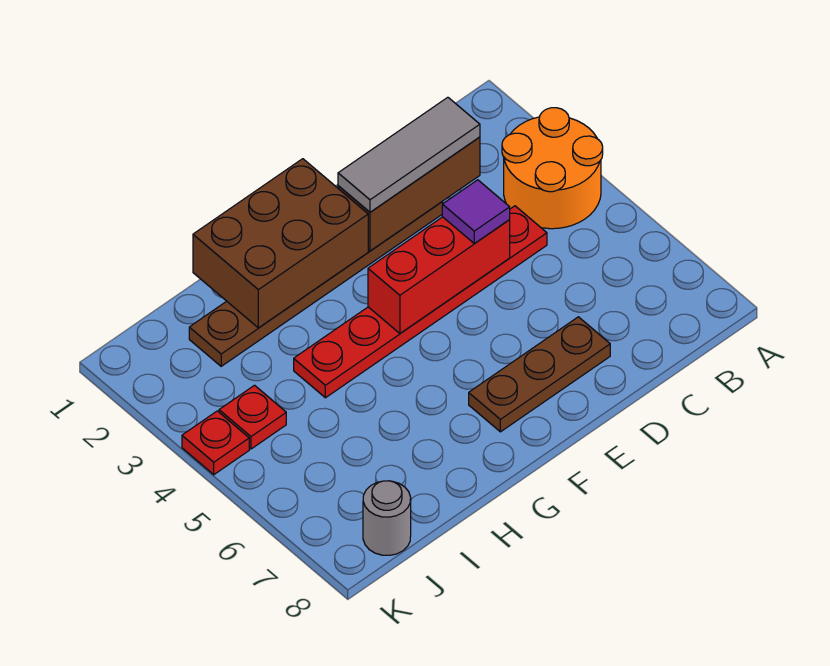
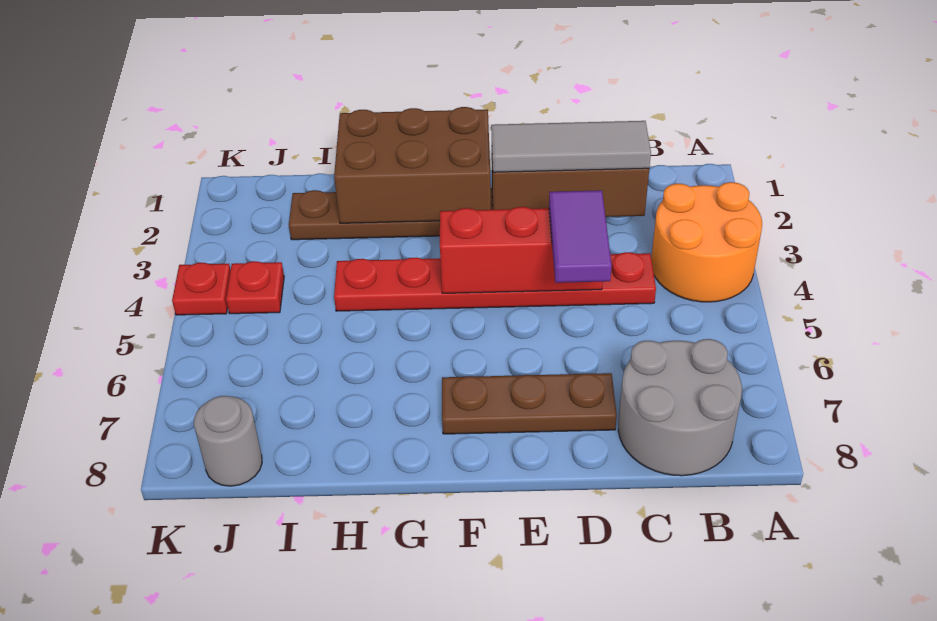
none -> grey 2x2 round brick [618,339,742,476]
purple 1x1 tile [442,180,510,244] -> purple 1x2 tile [549,190,612,283]

